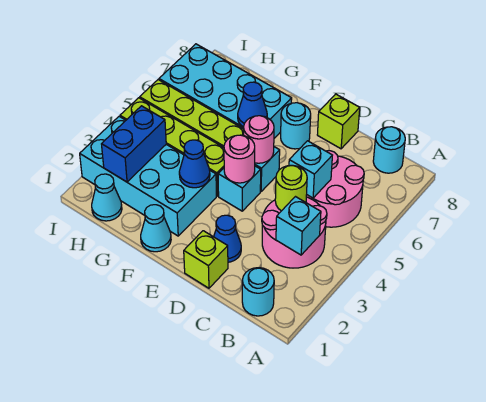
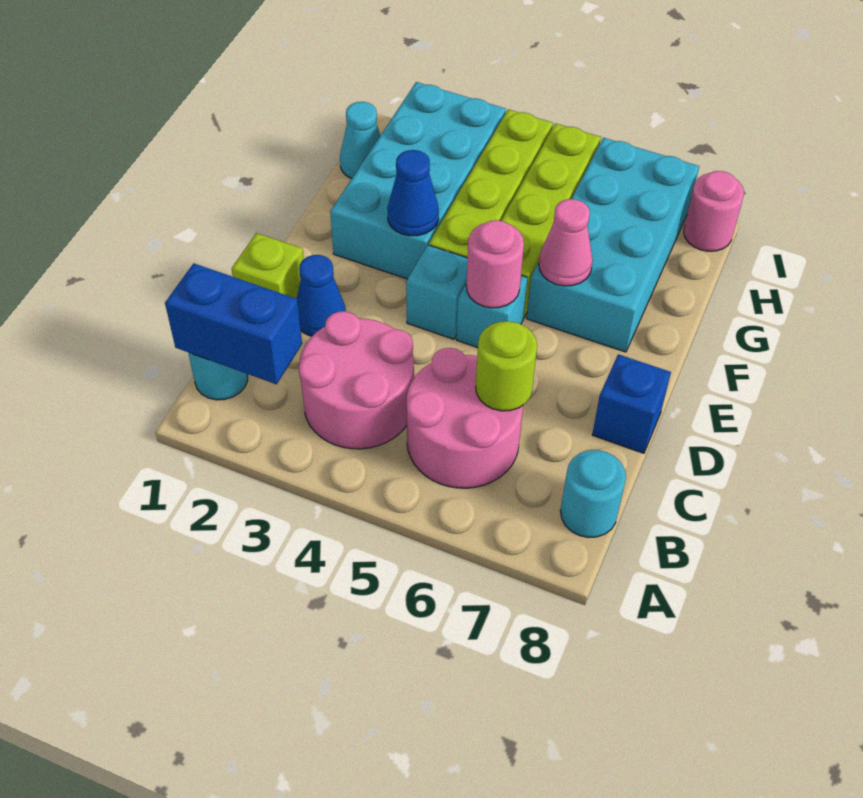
cyan 1x1 brick [276,197,321,255] -> none
lime 1x1 round brick [275,165,307,211] -> lime 1x1 round brick moved to [476,321,537,411]
cyan 1x1 brick [289,141,332,198] -> none
lime 1x1 brick [317,94,360,149] -> blue 1x1 brick [592,354,671,453]
pink 1x1 round brick [224,135,255,183] -> pink 1x1 round brick moved to [684,171,744,251]
cyan 1x1 round brick [281,103,311,149] -> none
cyan 1x1 cone [141,205,171,252] -> none
blue 1x1 cone [238,82,267,127] -> pink 1x1 cone [539,199,593,286]
blue 1x2 brick [102,106,166,182] -> blue 1x2 brick moved to [165,263,302,384]

